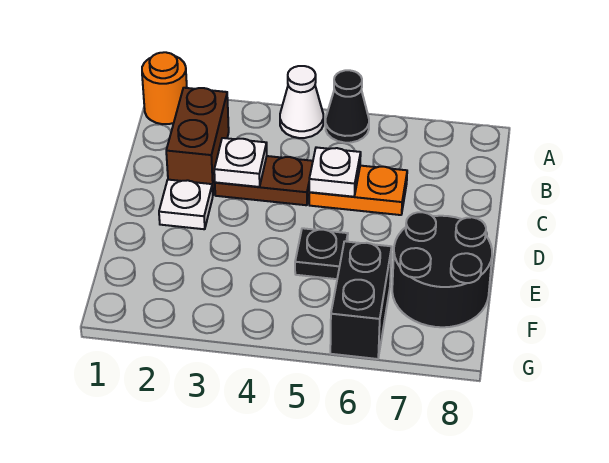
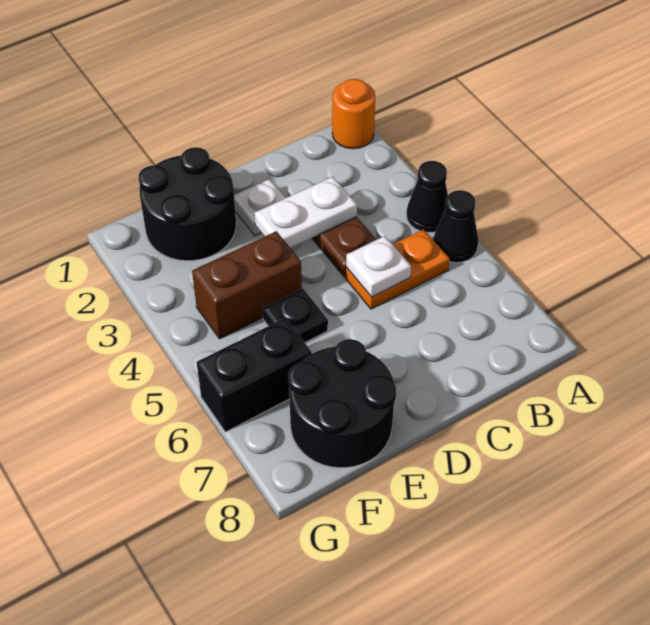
white 1x1 cone [280,66,323,138] -> black 1x1 cone [407,161,448,233]
brown 1x2 brick [166,88,229,194] -> brown 1x2 brick moved to [192,231,302,339]
white 1x1 plate [214,138,267,187] -> white 1x2 plate [254,177,357,248]
orange 1x2 plate [309,166,407,215] -> orange 1x2 plate turned to [346,229,450,309]
none -> black 2x2 round brick [139,147,236,261]

